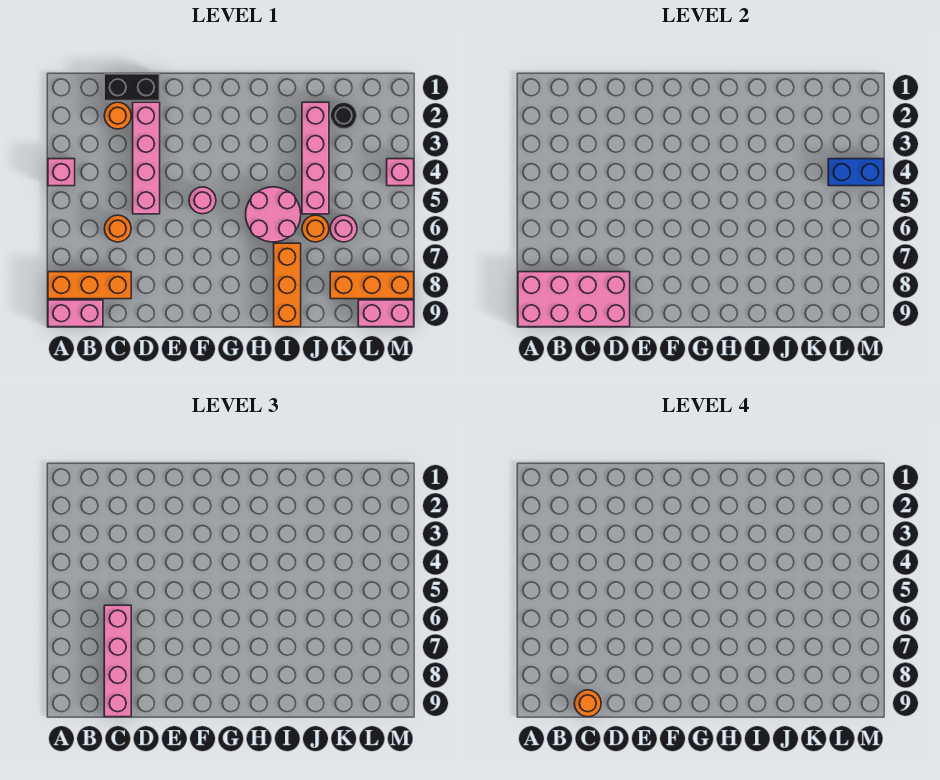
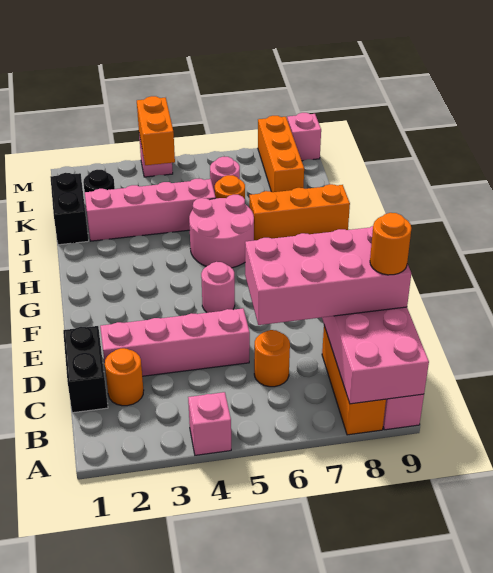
pink 1x4 brick [104,605,131,717] -> pink 2x4 brick [245,226,411,325]
none -> black 1x2 brick [50,173,89,245]
blue 1x2 brick [828,159,884,186] -> orange 1x2 brick [137,96,175,165]
pink 1x2 brick [358,300,414,327] -> pink 1x1 brick [287,113,321,161]

